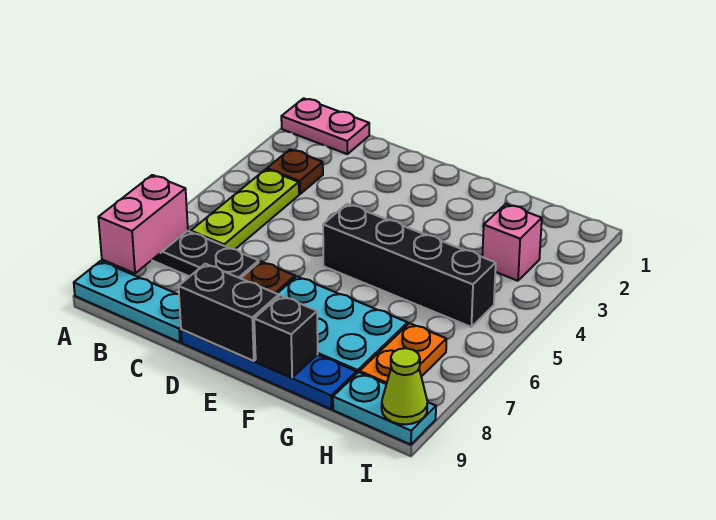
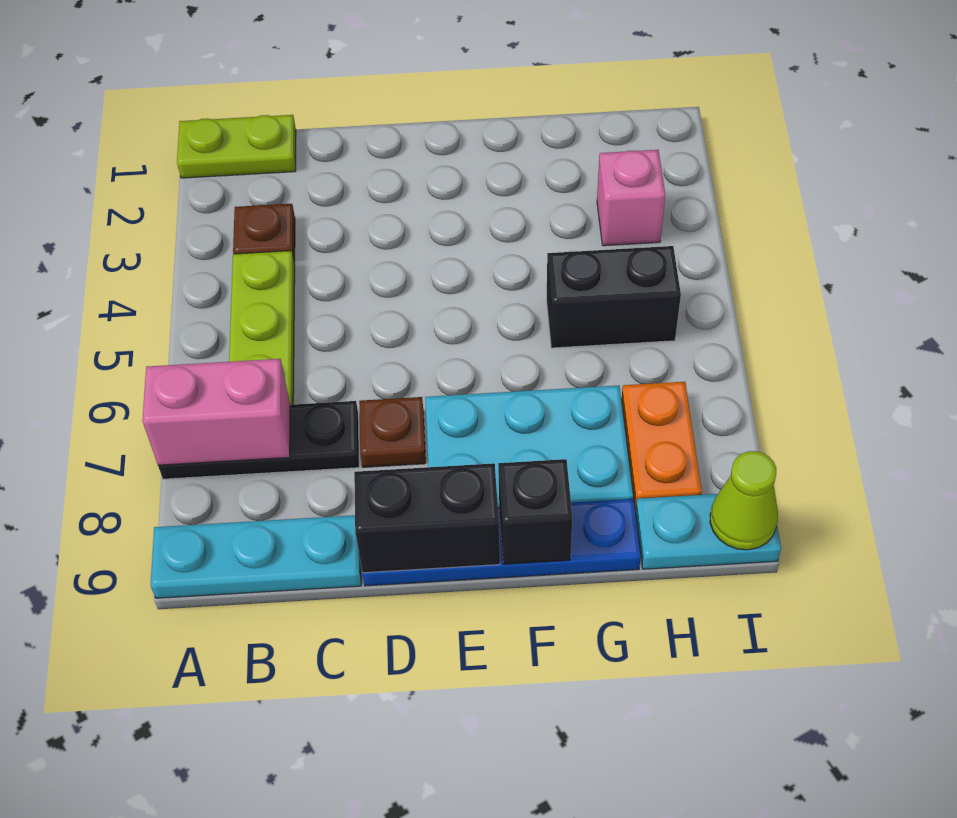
pink 1x2 plate [281,98,369,154] -> lime 1x2 plate [177,115,296,178]
pink 1x2 brick [98,175,188,273] -> pink 1x2 brick turned to [142,359,290,465]
black 1x4 brick [323,204,496,327] -> black 1x2 brick [547,246,681,348]

